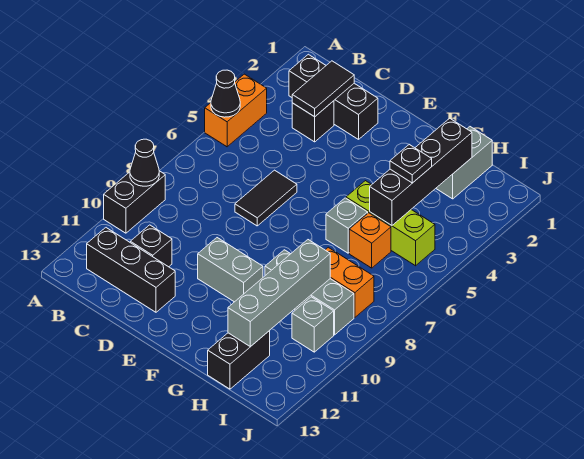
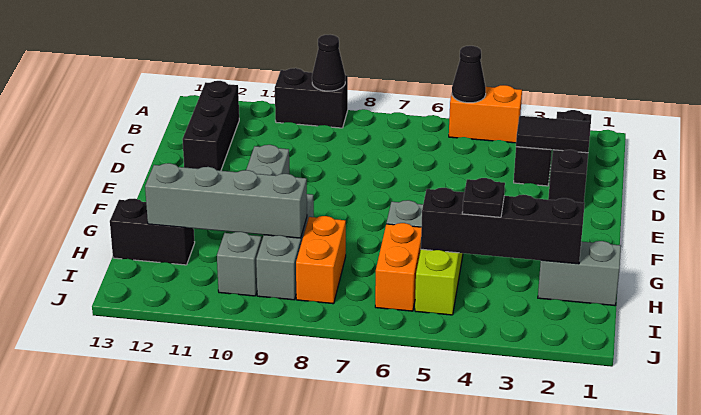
black 1x1 brick [130,225,172,267] -> none
black 1x2 tile [235,170,297,226] -> none
orange 1x1 brick [349,213,391,268] -> orange 1x2 brick [375,223,421,311]

